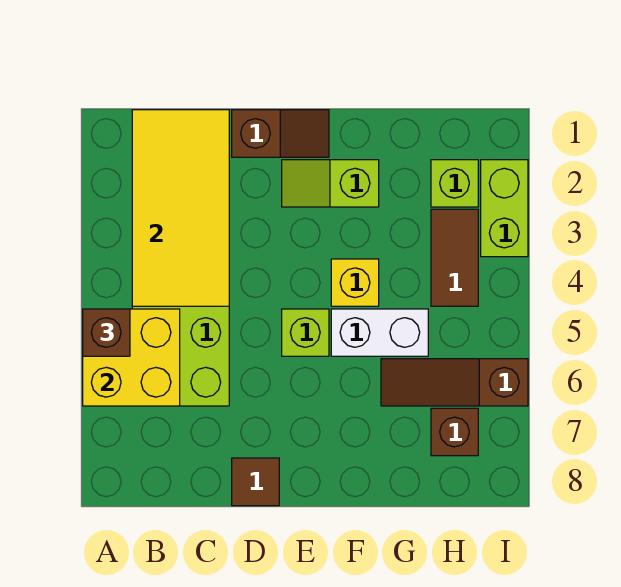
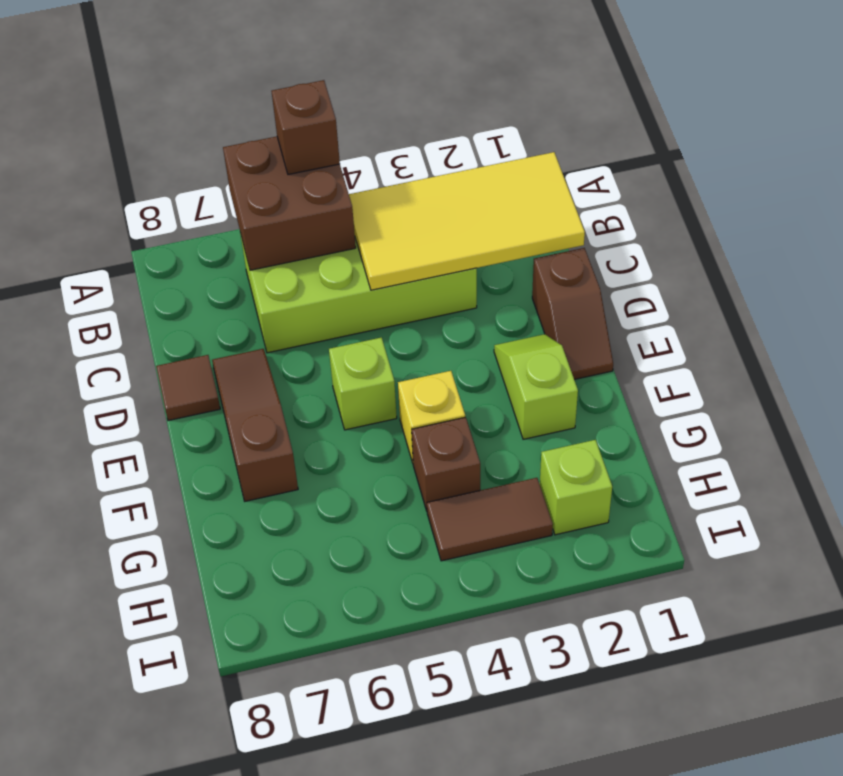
yellow 2x2 brick [83,309,180,406] -> brown 2x2 brick [223,136,356,270]
white 1x2 brick [331,309,428,356] -> none
brown 1x3 slope [381,359,528,406] -> brown 1x3 slope moved to [212,349,298,501]
brown 1x1 brick [431,408,478,456] -> brown 1x1 brick moved to [412,417,480,511]
lime 1x2 brick [481,160,528,257] -> none

